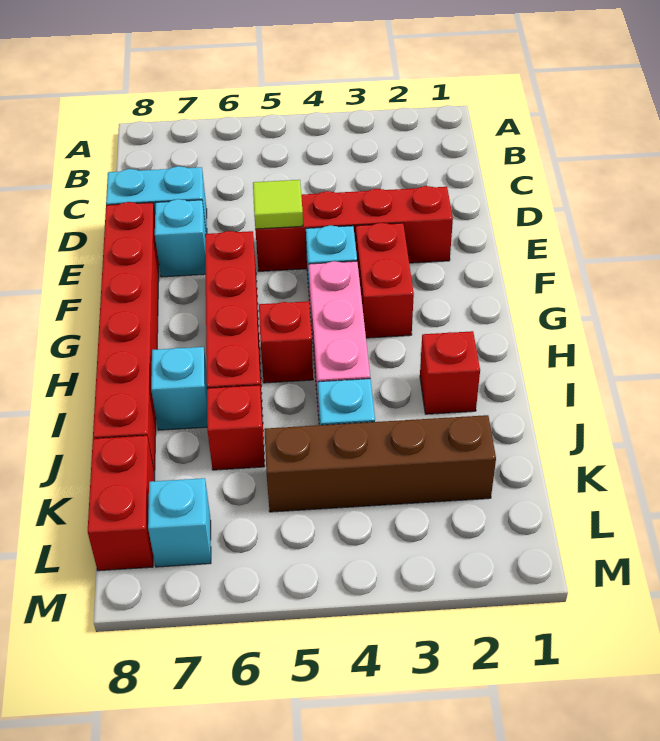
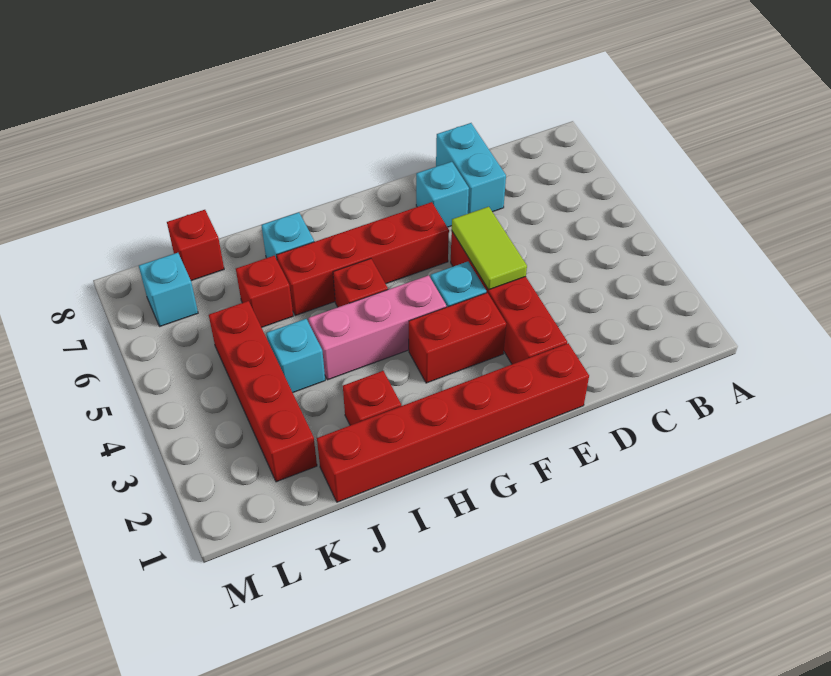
lime 1x1 tile [253,180,303,229] -> lime 1x2 tile [452,207,527,290]
red 1x6 brick [93,202,159,473] -> red 1x6 brick moved to [317,343,589,502]
brown 1x4 brick [264,415,496,512] -> red 1x4 brick [209,301,317,482]
red 1x2 brick [88,436,155,571] -> red 1x1 brick [167,210,224,281]

